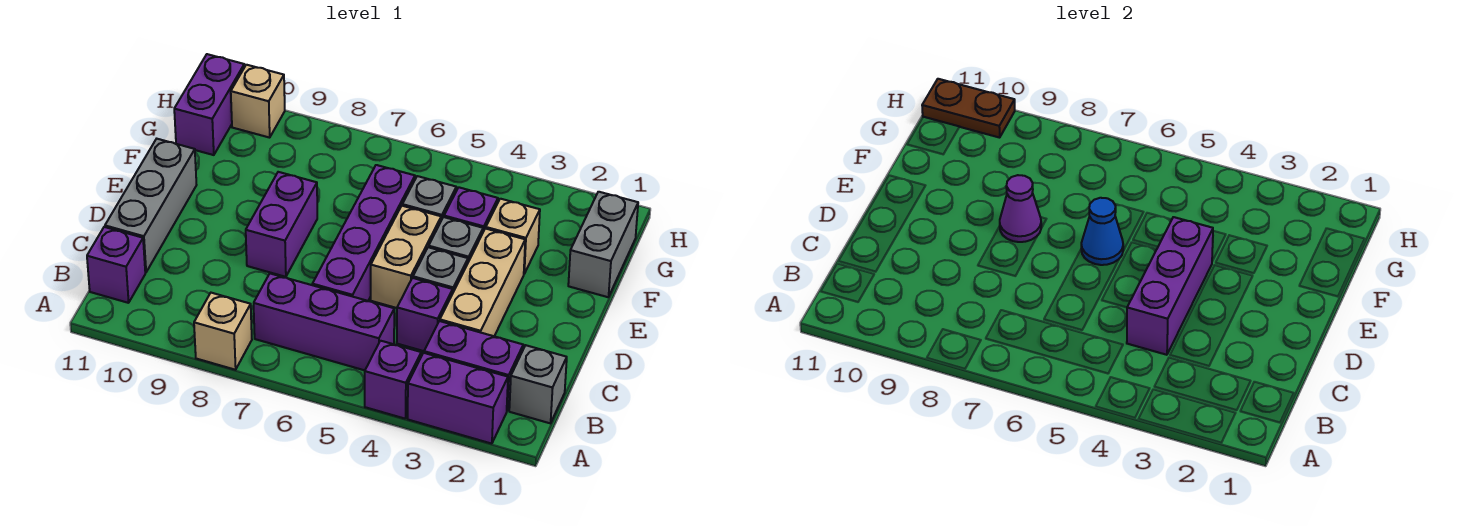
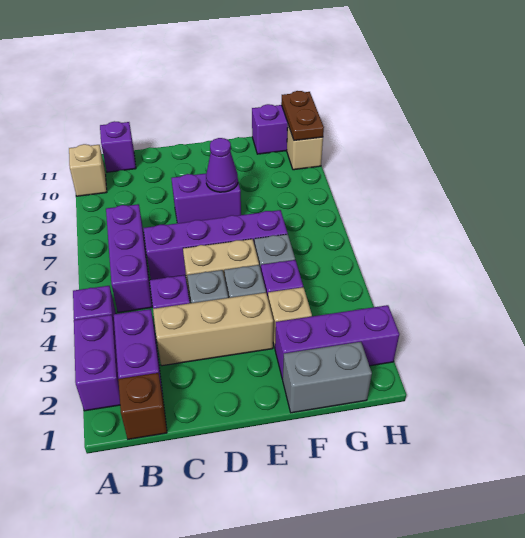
tan 1x1 brick [194,293,252,370] -> tan 1x1 brick moved to [69,144,107,196]
grey 1x1 brick [509,345,567,423] -> brown 1x1 brick [118,373,167,439]
purple 1x3 brick [1127,217,1213,355] -> purple 1x3 brick moved to [275,305,399,379]
grey 1x3 brick [105,139,196,272] -> none
blue 1x1 cone [1081,198,1123,265] -> none

